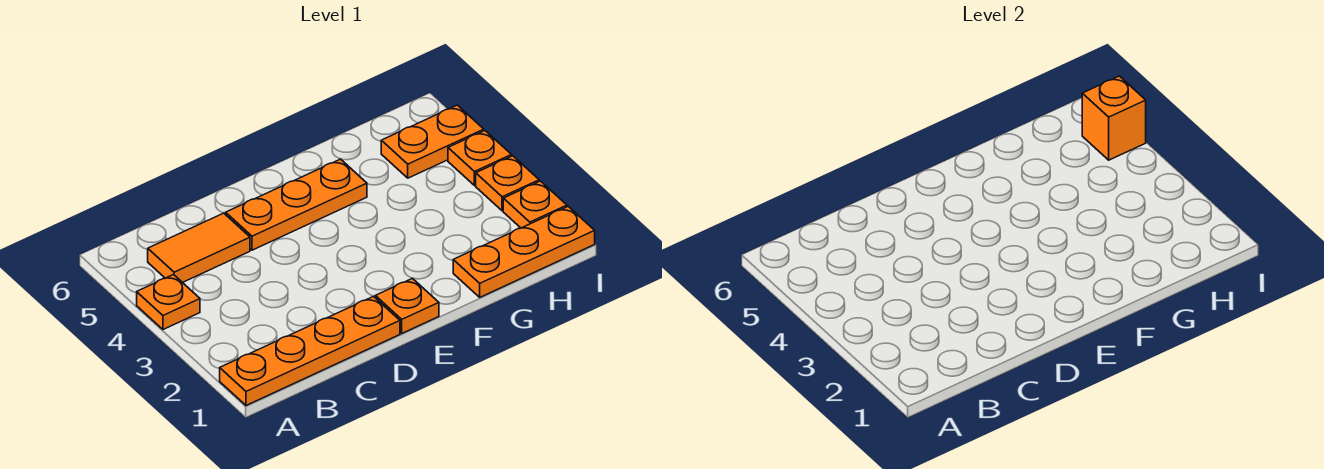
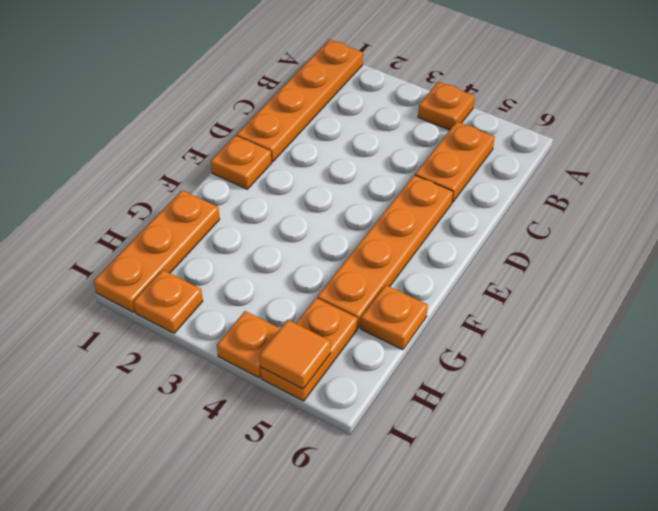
orange 1x2 tile [148,213,250,283] -> orange 1x2 plate [415,122,495,202]
orange 1x3 plate [226,159,367,250] -> orange 1x4 plate [317,175,453,328]
orange 1x1 plate [476,156,539,211] -> orange 1x1 plate moved to [361,285,428,350]
orange 1x1 brick [1082,76,1146,160] -> orange 1x1 tile [259,320,331,389]

